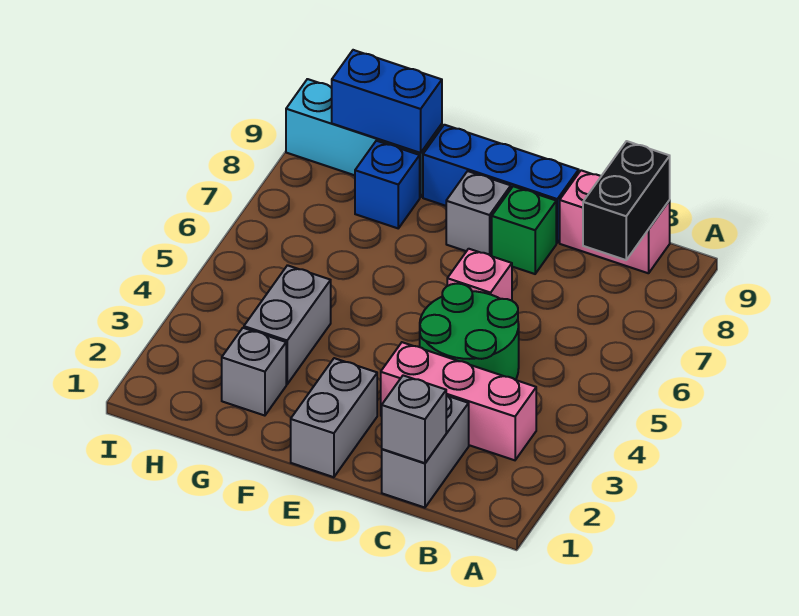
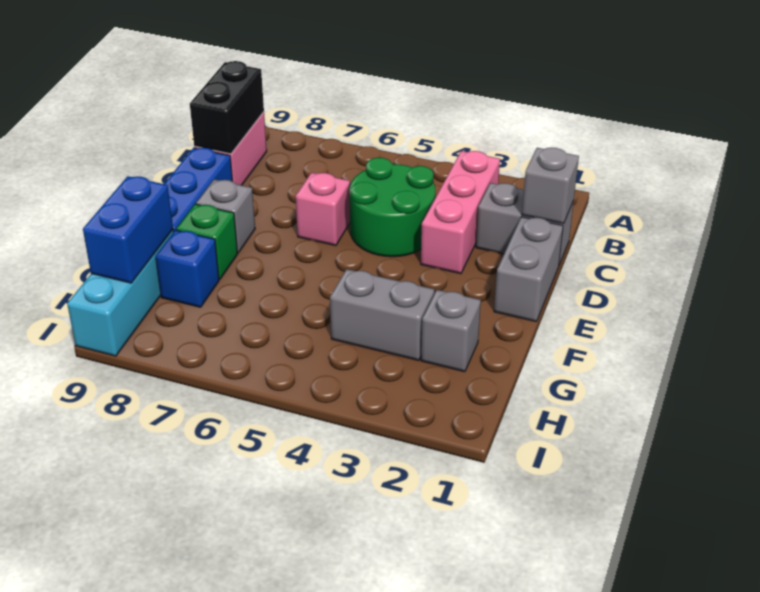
black 1x2 brick [583,141,670,260] -> black 1x2 brick turned to [190,61,264,154]
green 1x1 brick [492,186,556,274] -> green 1x1 brick moved to [176,204,238,280]
grey 1x2 brick [291,358,377,477] -> grey 1x2 brick turned to [494,217,563,322]

